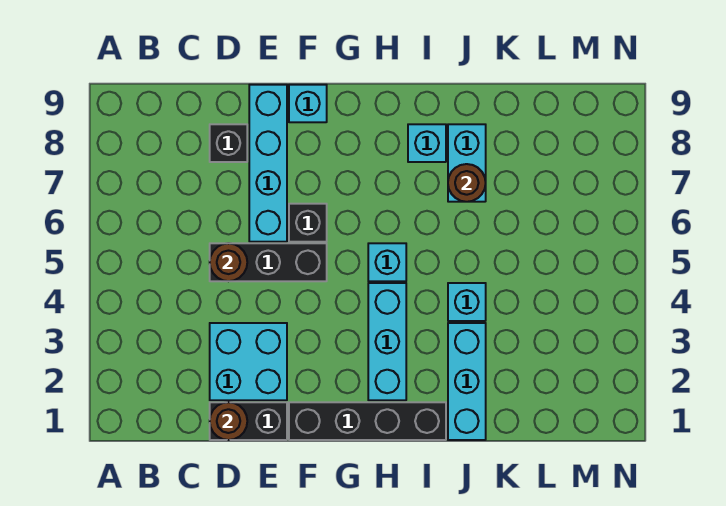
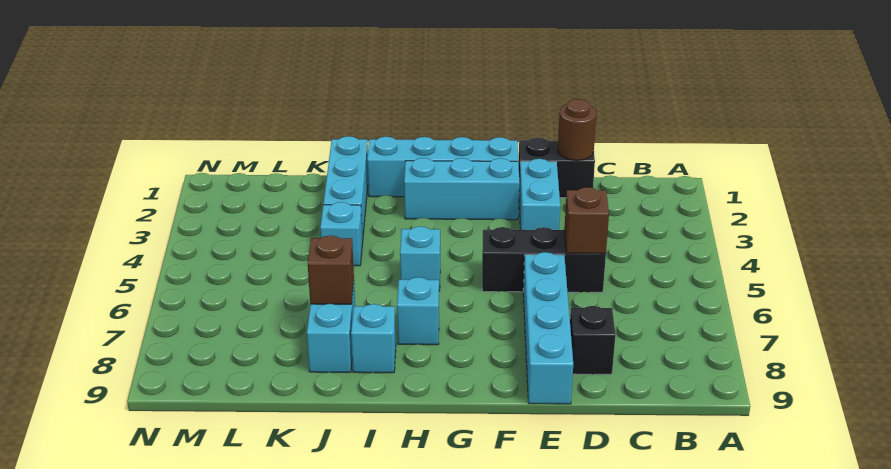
cyan 2x2 brick [210,323,287,400] -> cyan 1x2 brick [519,159,560,230]
brown 1x1 round brick [210,243,247,281] -> brown 1x1 brick [564,187,609,254]
black 1x4 brick [289,402,446,440] -> cyan 1x4 brick [367,137,518,197]
black 1x1 brick [289,204,327,242] -> none
cyan 1x1 brick [289,85,327,122] -> cyan 1x1 brick moved to [397,277,439,345]
cyan 1x3 brick [368,283,406,400] -> cyan 1x3 brick turned to [404,158,519,220]
brown 1x1 round brick [448,164,486,202] -> brown 1x1 brick [308,235,354,304]

